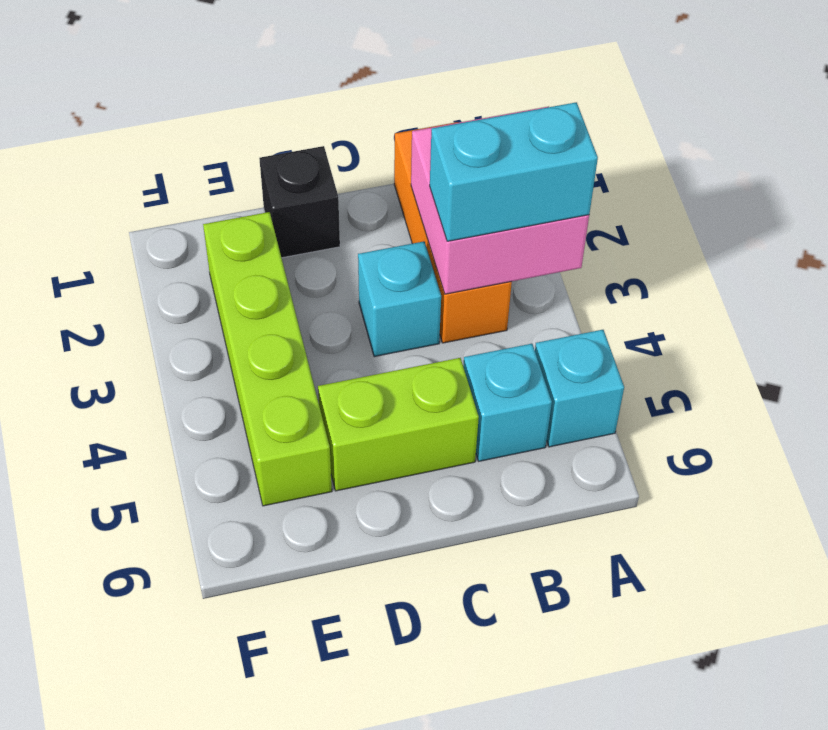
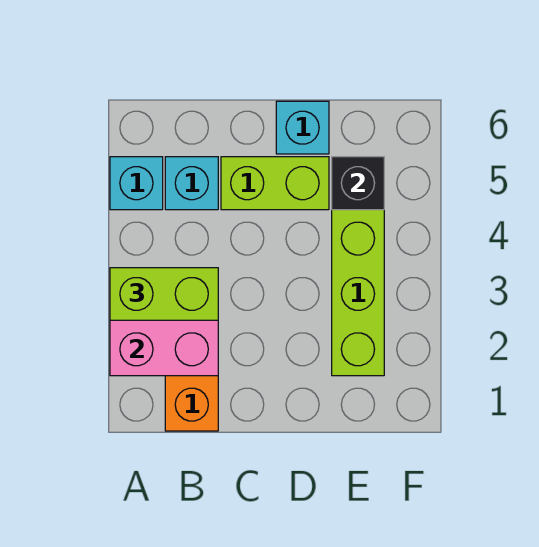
cyan 1x2 brick [430,102,598,241] -> lime 1x2 brick [110,268,218,320]
cyan 1x1 brick [358,241,441,357] -> cyan 1x1 brick moved to [276,101,329,154]
black 1x1 brick [259,146,340,258] -> black 1x1 brick moved to [332,157,384,210]

